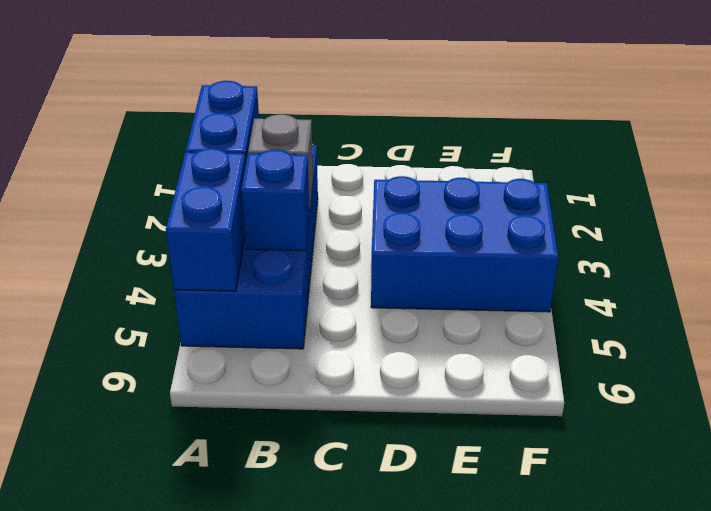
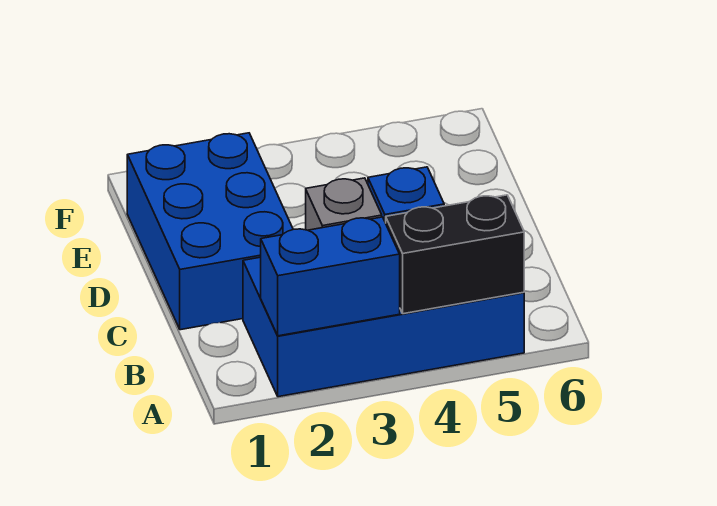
blue 1x2 brick [166,148,246,291] -> black 1x2 brick [386,195,524,314]
blue 2x3 brick [371,176,558,312] -> blue 2x3 brick moved to [127,133,293,330]

